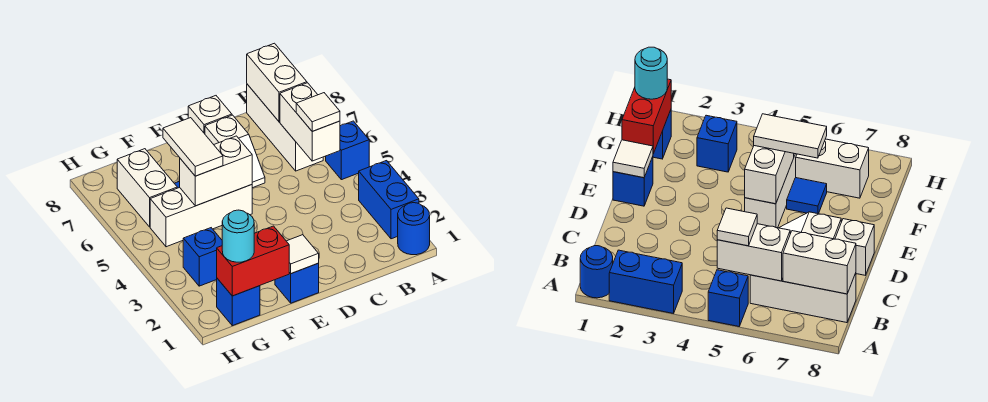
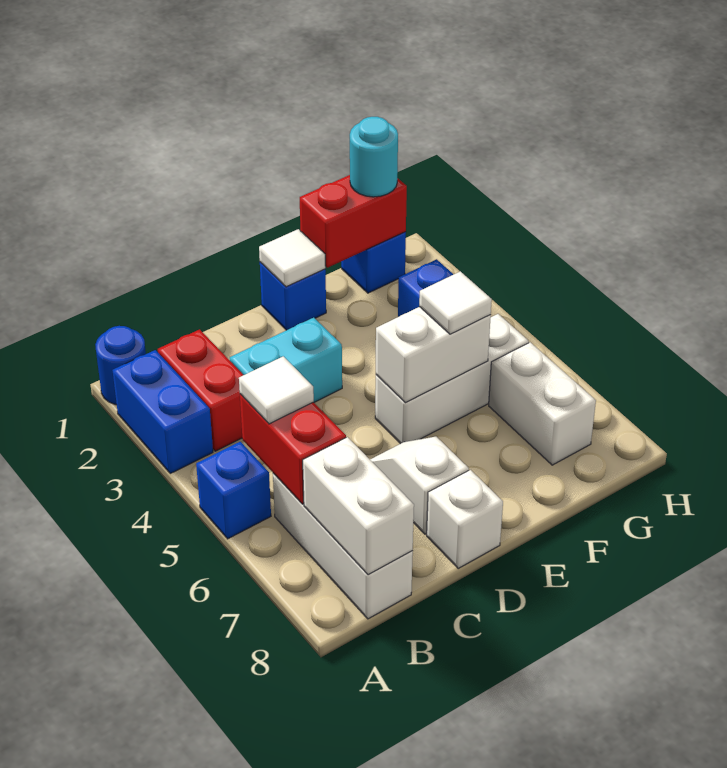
none -> red 1x2 brick [158,329,243,451]
white 1x2 brick [280,83,340,161] -> red 1x2 brick [240,394,346,504]
none -> cyan 1x2 brick [230,318,342,402]
white 1x2 tile [163,118,223,176] -> white 1x1 tile [419,271,492,334]
blue 1x1 tile [787,178,827,214] -> none

